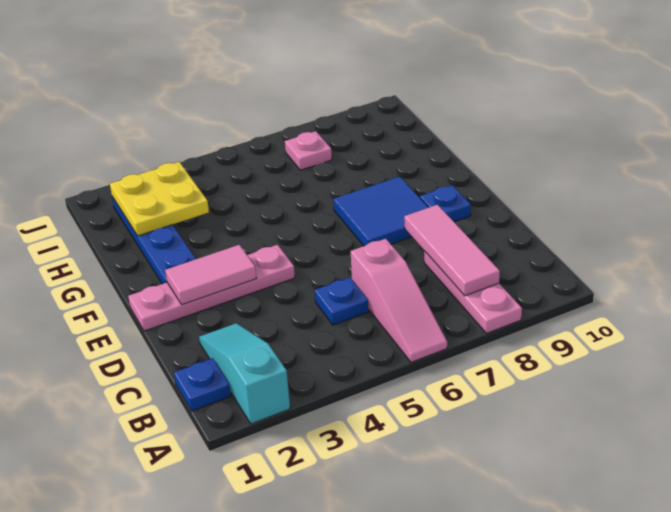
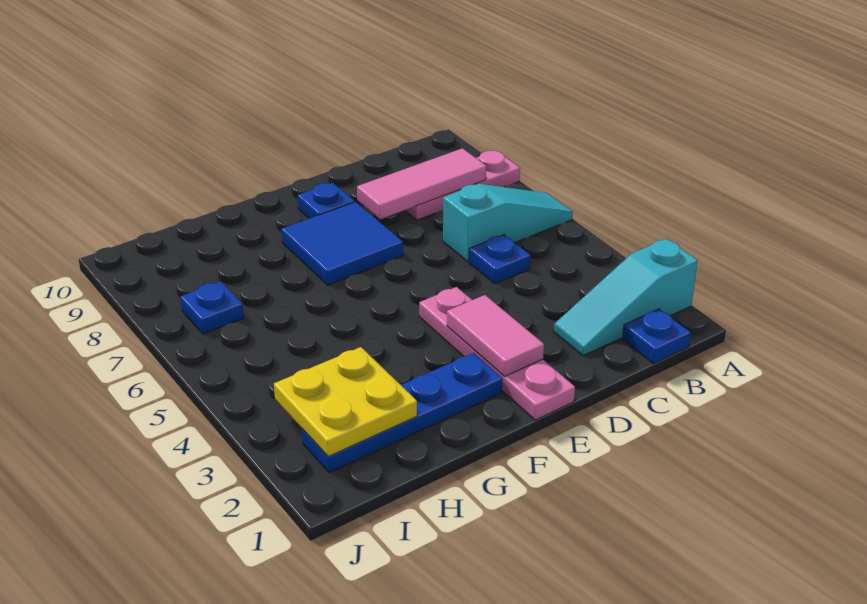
pink 1x3 slope [351,239,447,362] -> cyan 1x3 slope [443,184,573,262]
pink 1x1 plate [285,131,332,170] -> blue 1x1 plate [180,281,244,334]

